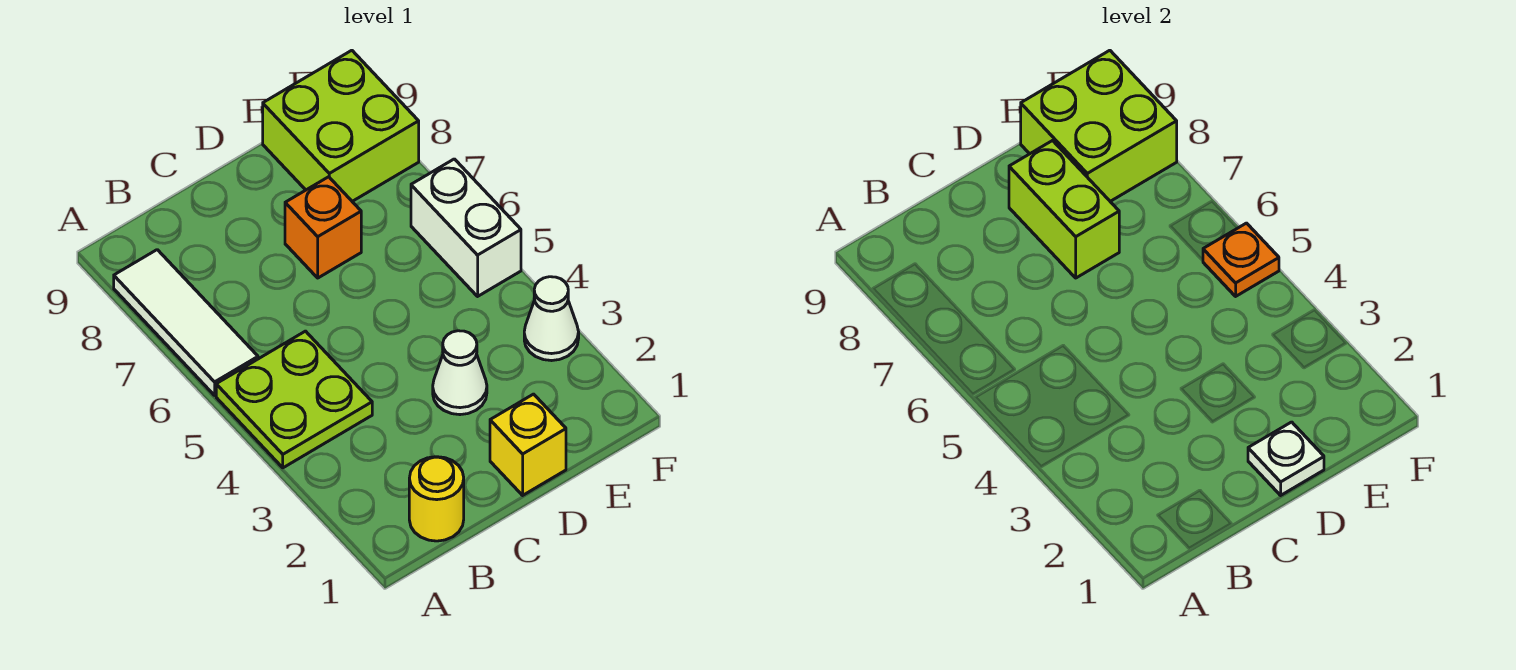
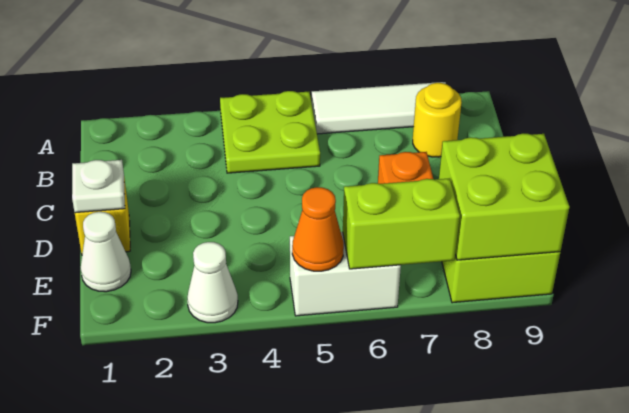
yellow 1x1 round brick [409,457,464,541] -> yellow 1x1 round brick moved to [413,83,462,157]
white 1x1 cone [433,331,487,415] -> white 1x1 cone moved to [81,212,131,292]
lime 1x2 brick [1009,141,1119,278] -> lime 1x2 brick moved to [343,178,460,269]
orange 1x1 plate [1203,223,1279,296] -> orange 1x1 cone [292,187,344,271]

